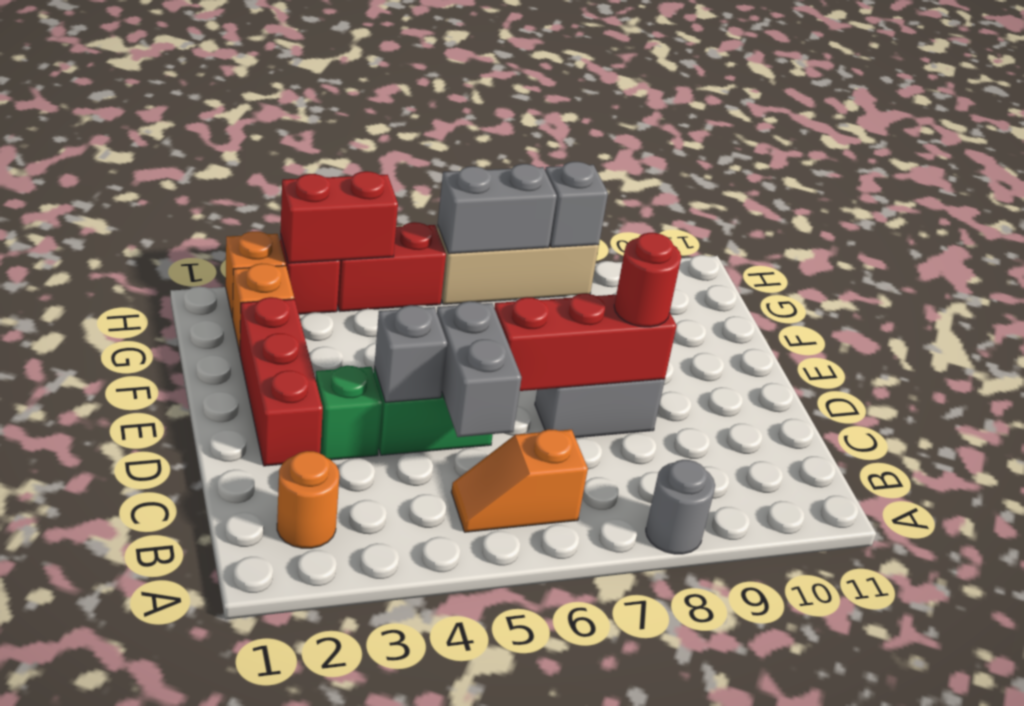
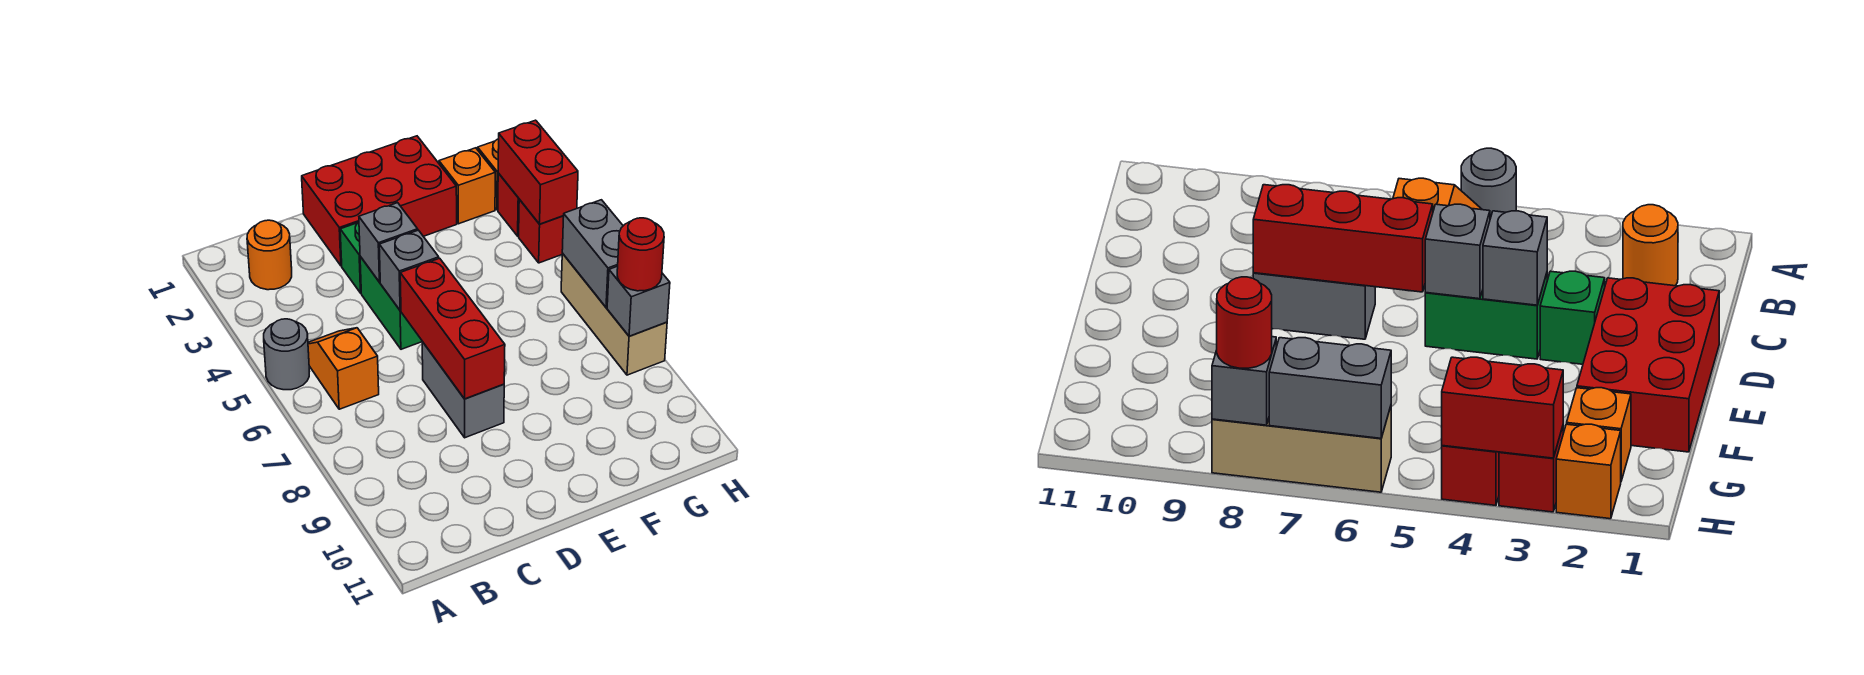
grey 1x1 round brick [646,460,715,554] -> grey 1x1 round brick moved to [264,319,309,390]
grey 1x2 brick [437,301,522,437] -> grey 1x1 brick [379,230,439,311]
red 1x3 brick [240,297,323,466] -> red 2x3 brick [302,136,457,266]
red 1x1 round brick [614,233,681,327] -> red 1x1 round brick moved to [617,218,664,291]
red 1x2 brick [337,222,446,311] -> red 1x1 brick [519,199,564,263]

